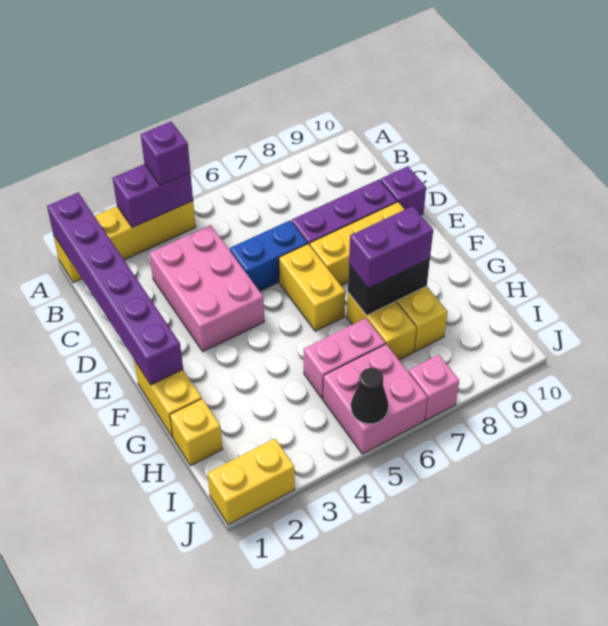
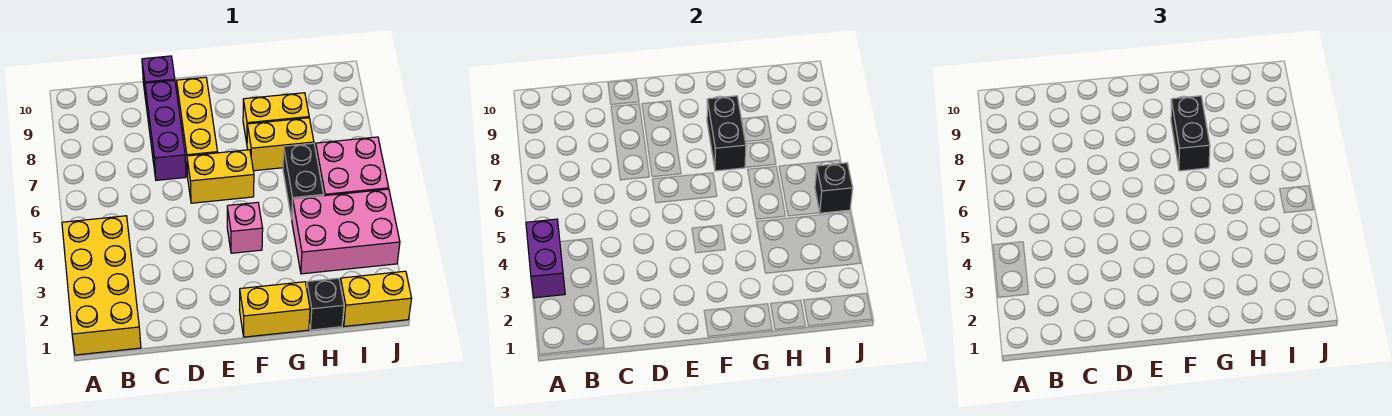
yellow 1x4 brick [53,201,196,283] -> yellow 2x4 brick [62,216,141,355]
purple 1x6 brick [47,193,183,385] -> none
purple 1x1 brick [141,122,190,185] -> none
pink 2x3 brick [149,225,264,352] -> pink 2x3 brick moved to [292,189,400,274]
blue 1x2 brick [230,220,307,291] -> none
purple 1x2 brick [349,206,433,288] -> black 1x2 brick [1171,96,1210,171]
yellow 1x1 brick [170,399,222,466] -> black 1x1 brick [307,278,344,330]
pink 1x2 brick [304,318,385,399] -> black 1x2 brick [283,143,324,219]
yellow 1x2 brick [208,439,295,525] -> yellow 1x2 brick turned to [340,271,412,326]
black 1x1 cone [351,368,388,424] -> black 1x1 brick [815,163,853,213]
pink 1x1 brick [409,355,459,420] -> pink 1x1 brick moved to [227,202,263,253]

